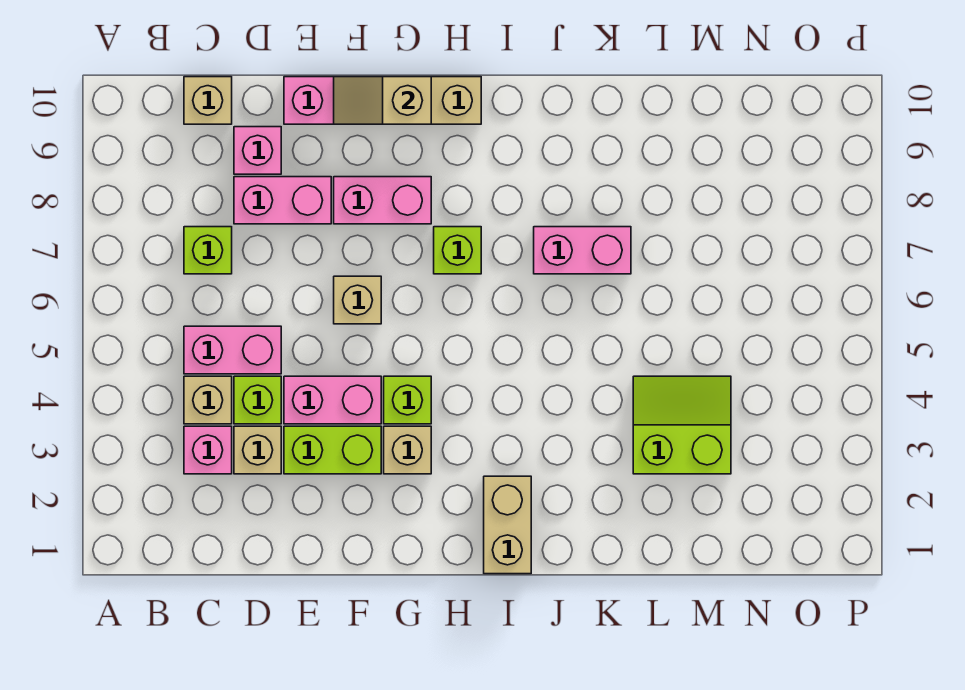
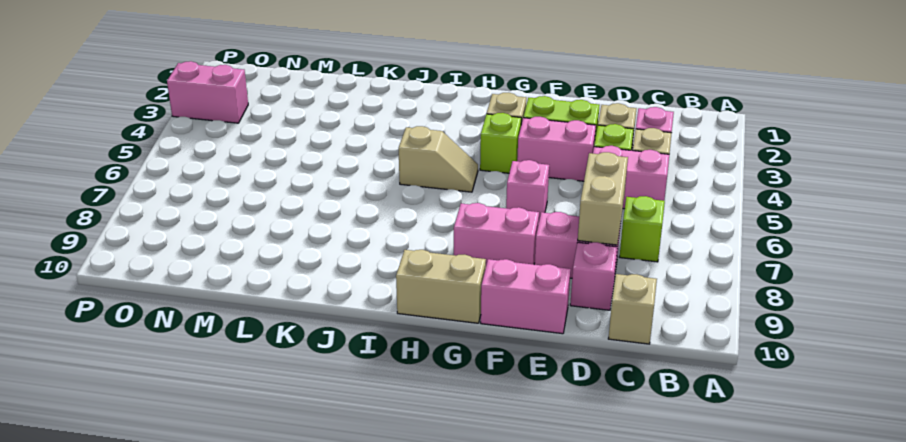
tan 1x1 brick [334,276,381,324] -> pink 1x1 brick [506,160,549,220]
tan 1x2 slope [334,77,431,124] -> tan 1x2 slope moved to [399,126,478,192]
lime 1x1 brick [434,227,481,274] -> none
tan 1x2 brick [484,476,531,574] -> tan 1x2 brick moved to [578,152,628,245]
pink 1x2 brick [534,227,631,274] -> pink 1x2 brick moved to [167,61,248,123]
lime 2x2 slope [633,376,731,474] -> none

